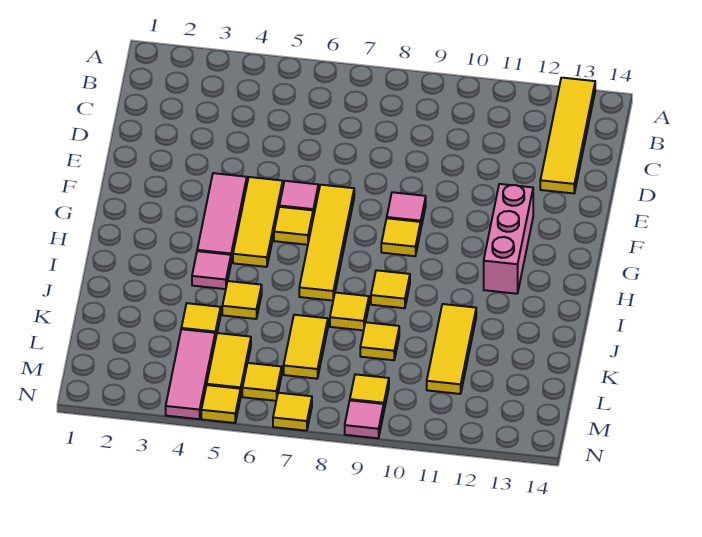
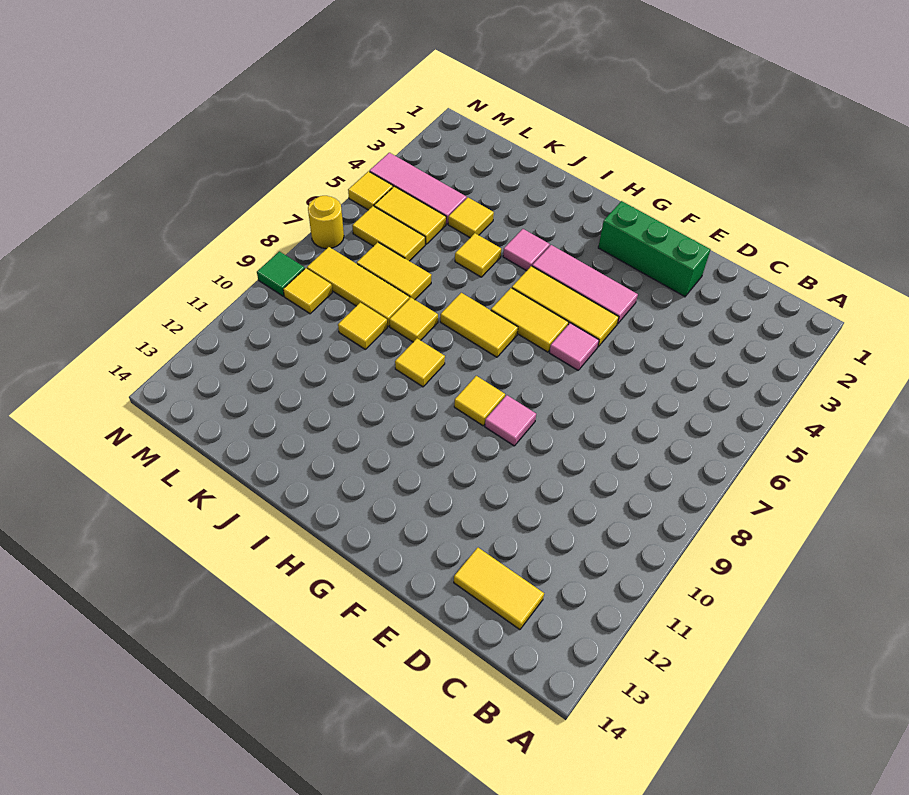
yellow 1x4 tile [540,78,595,193] -> yellow 1x2 tile [454,548,544,630]
none -> green 1x3 brick [598,201,711,297]
yellow 1x4 tile [299,185,354,301] -> yellow 1x2 tile [440,293,518,357]
pink 1x3 brick [484,184,533,294] -> none
yellow 1x1 tile [274,207,313,245] -> yellow 1x2 tile [491,288,569,352]
yellow 1x3 tile [427,304,476,394] -> yellow 1x3 tile moved to [307,247,410,326]
yellow 1x1 tile [242,363,282,401] -> yellow 1x2 tile [352,206,425,261]
yellow 1x1 tile [273,393,312,431] -> yellow 1x1 round brick [308,196,344,249]
pink 1x1 tile [345,400,384,438] -> green 1x1 tile [257,251,305,296]

